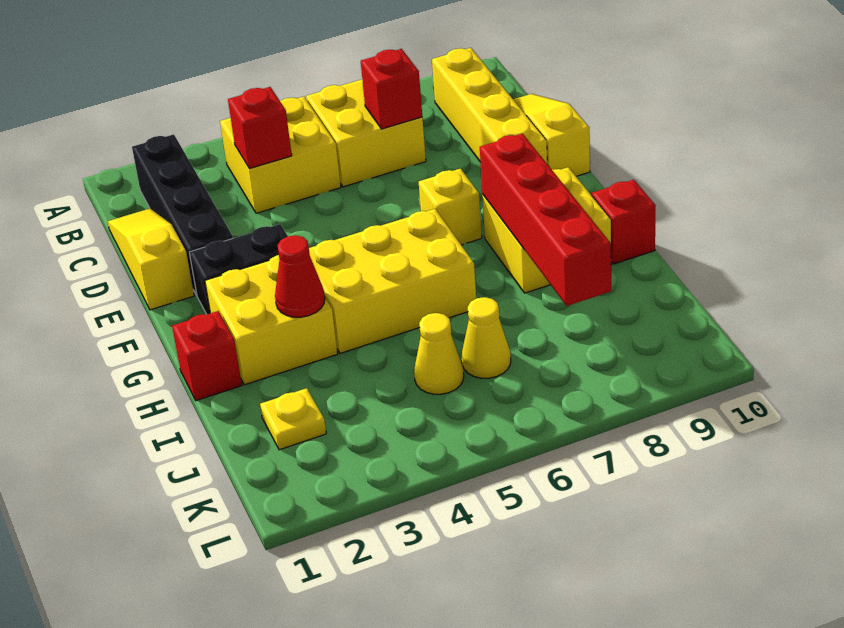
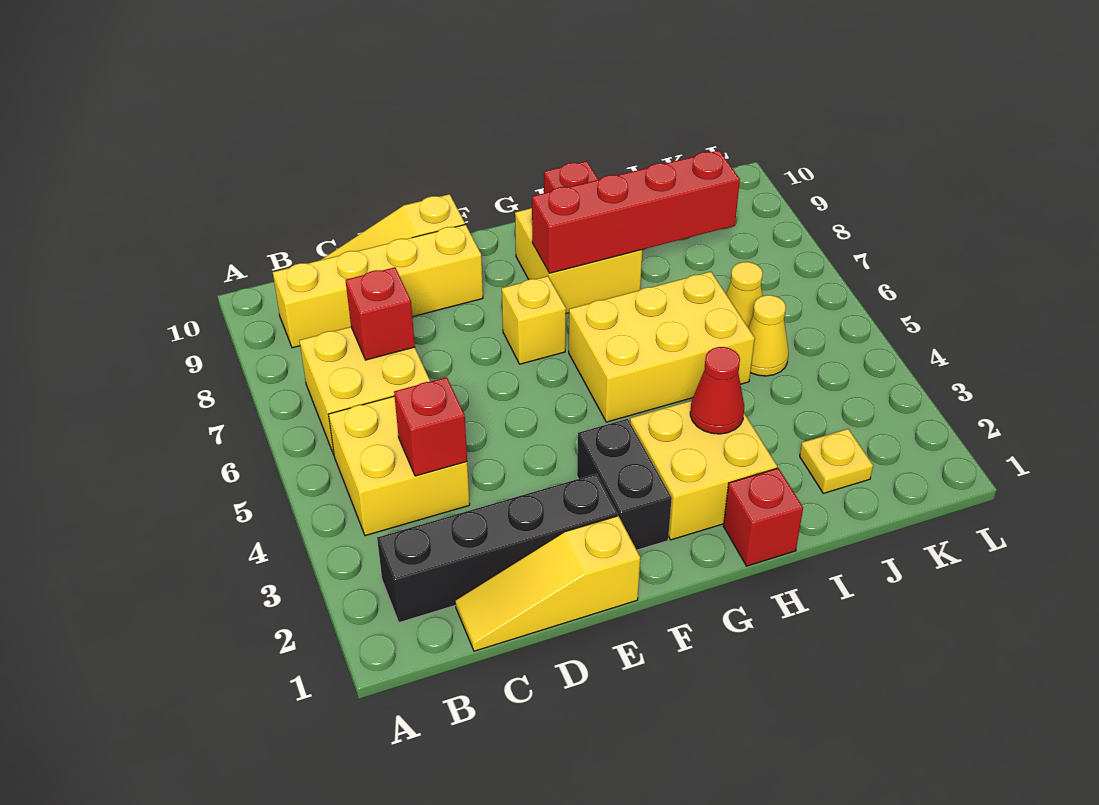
yellow 2x3 brick [309,209,476,353] -> yellow 2x3 brick turned to [569,272,755,422]

